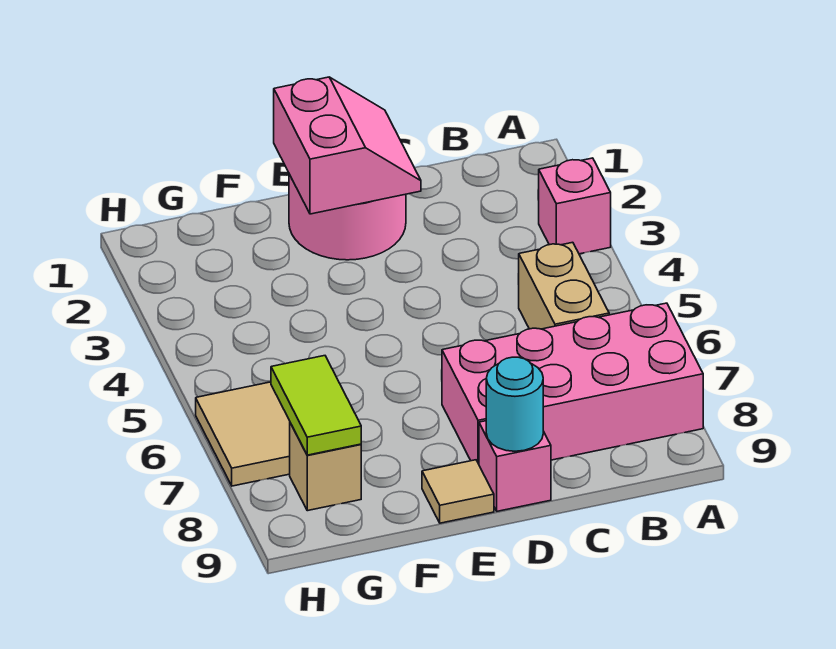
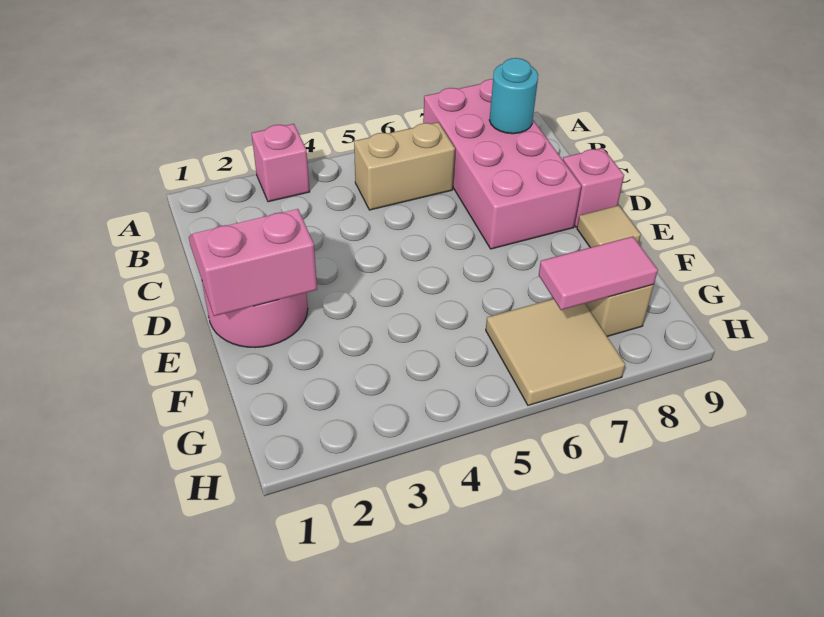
cyan 1x1 round brick [486,357,543,451] -> cyan 1x1 round brick moved to [489,58,538,134]
lime 1x2 tile [271,356,361,455] -> pink 1x2 tile [539,236,658,310]

